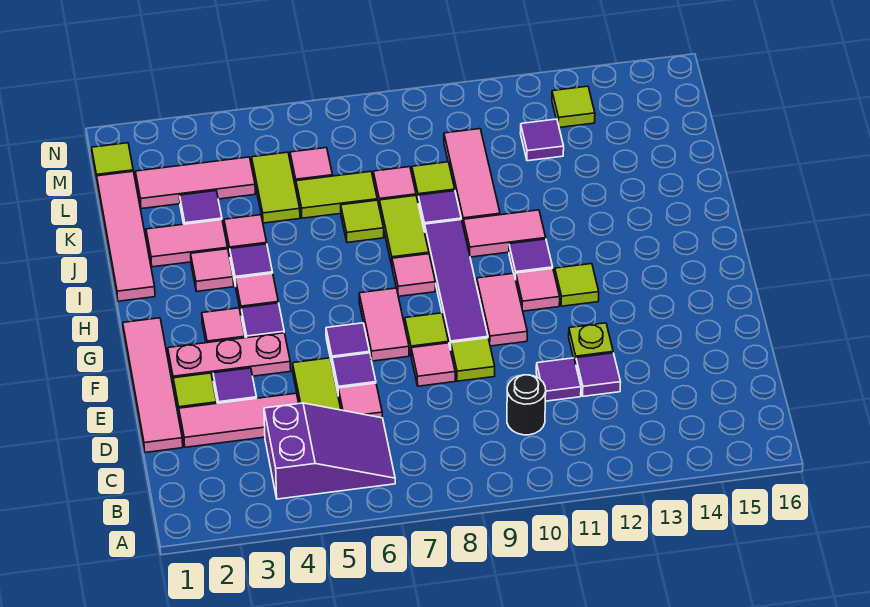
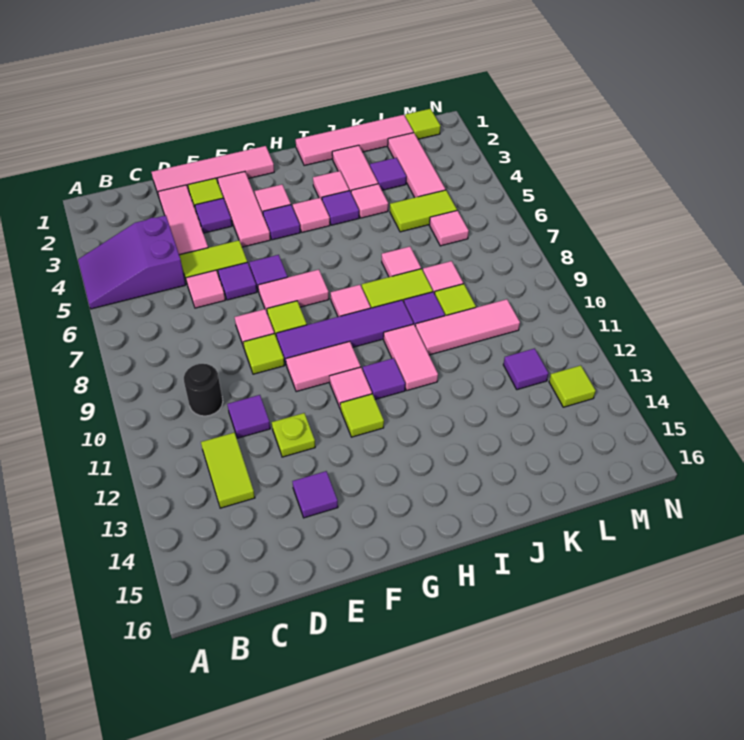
purple 2x3 slope [264,403,395,499] -> purple 2x3 slope turned to [78,215,186,309]
purple 1x1 tile [576,353,621,396] -> purple 1x1 tile moved to [292,471,338,518]
pink 1x3 plate [168,333,291,386] -> pink 1x3 tile [217,172,270,247]
lime 1x1 tile [341,200,384,242] -> pink 1x1 tile [382,247,421,277]
lime 1x2 tile [296,171,377,218] -> lime 1x2 tile moved to [201,433,255,508]

